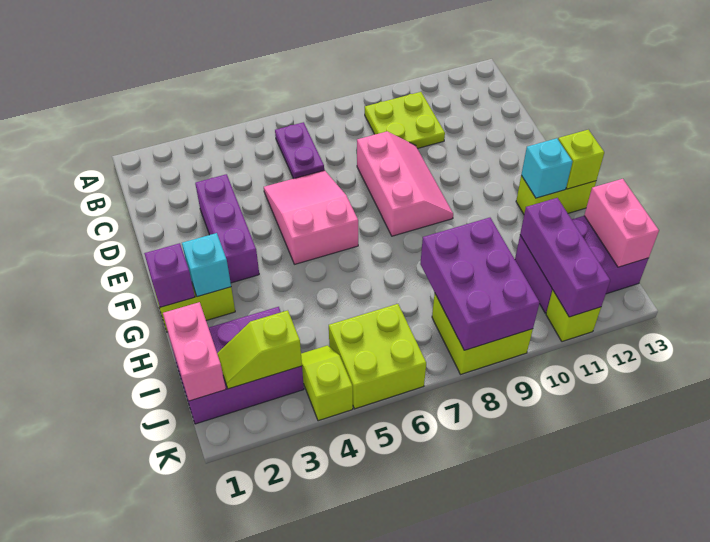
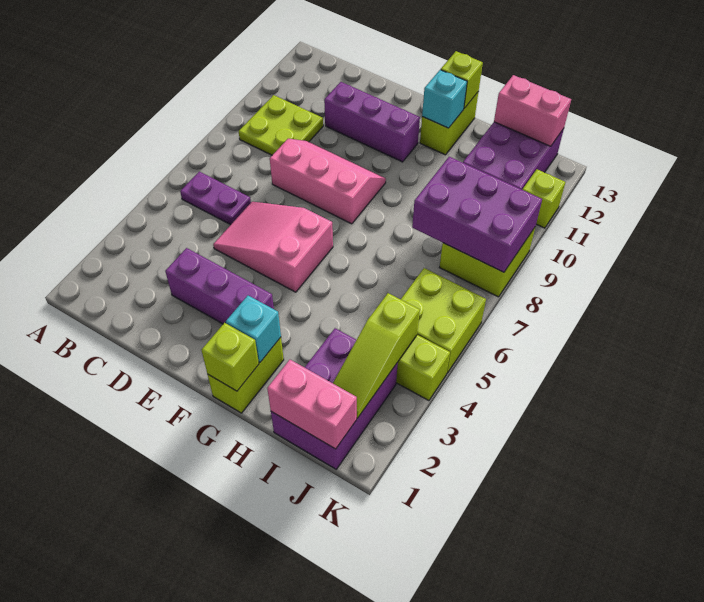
purple 1x1 brick [144,243,195,307] -> lime 1x1 brick [202,323,259,391]
purple 1x3 brick [520,198,610,317] -> purple 1x3 brick moved to [324,82,420,162]
lime 1x2 slope [217,310,302,389] -> lime 1x3 slope [333,293,420,418]

